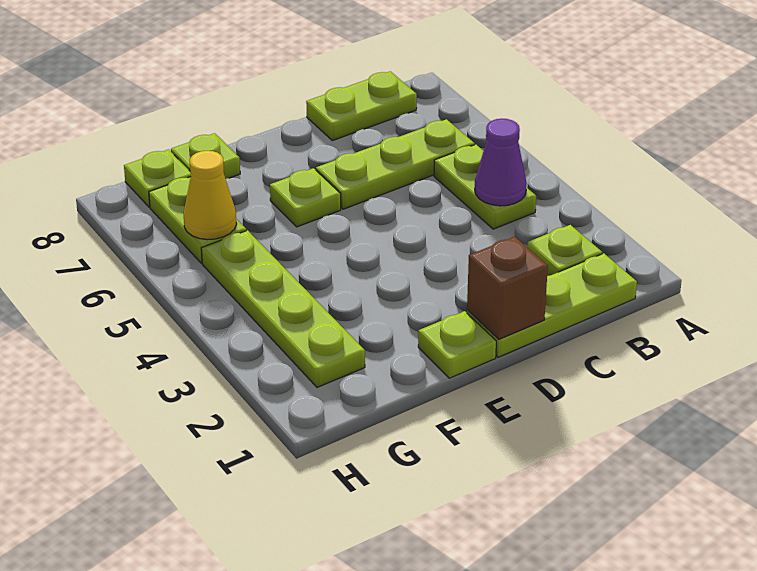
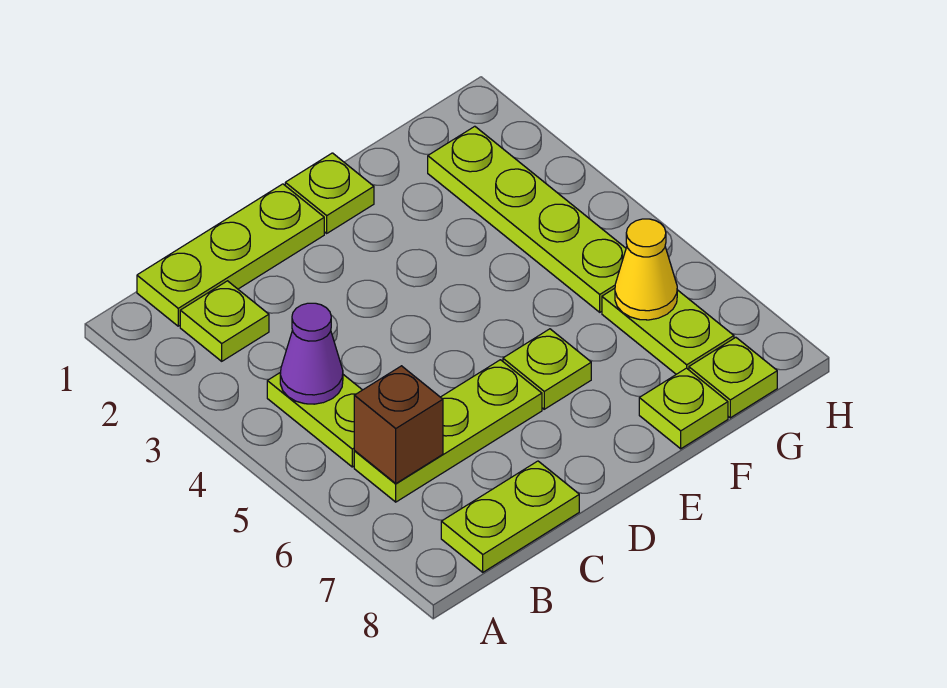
brown 1x1 brick [467,237,548,339] -> brown 1x1 brick moved to [354,366,443,483]

